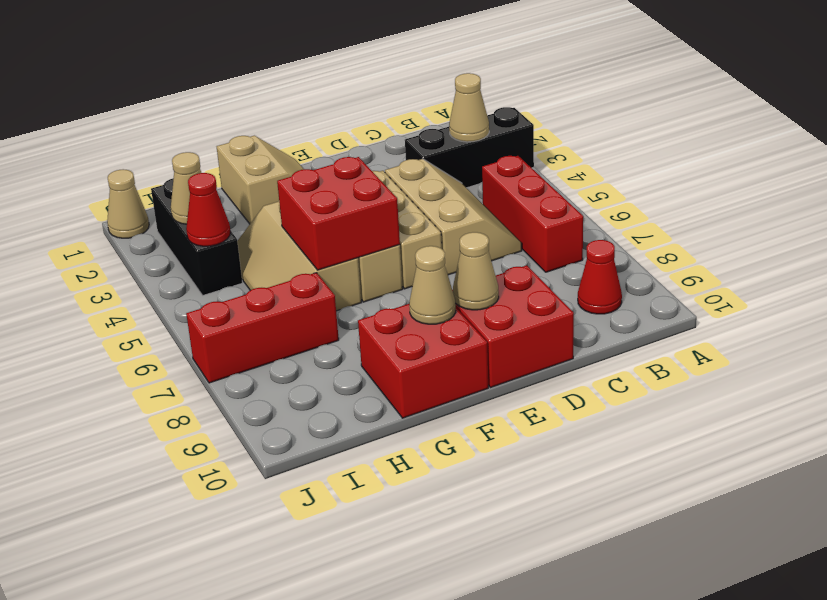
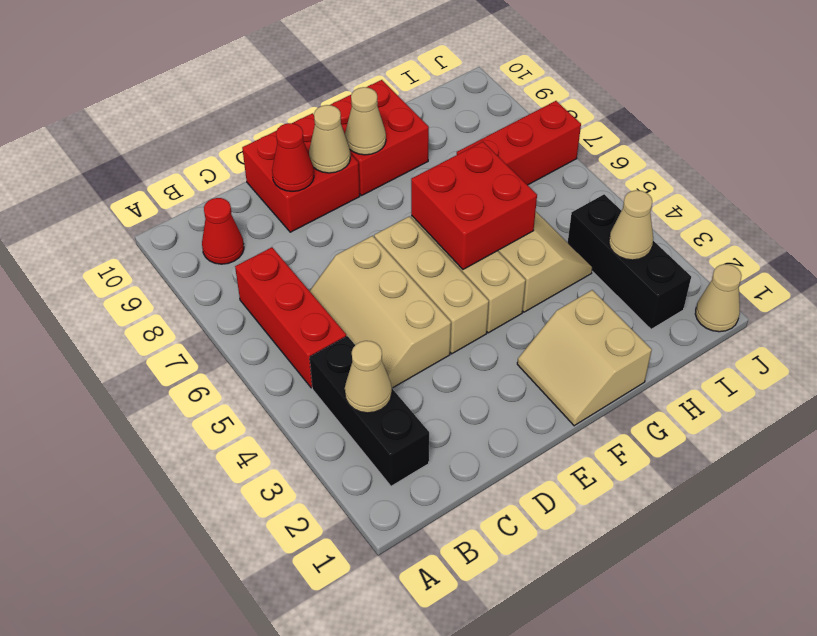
black 1x3 brick [405,107,534,188] -> black 1x3 brick turned to [310,336,429,486]
red 1x1 cone [186,173,231,246] -> red 1x1 cone moved to [272,123,314,191]

